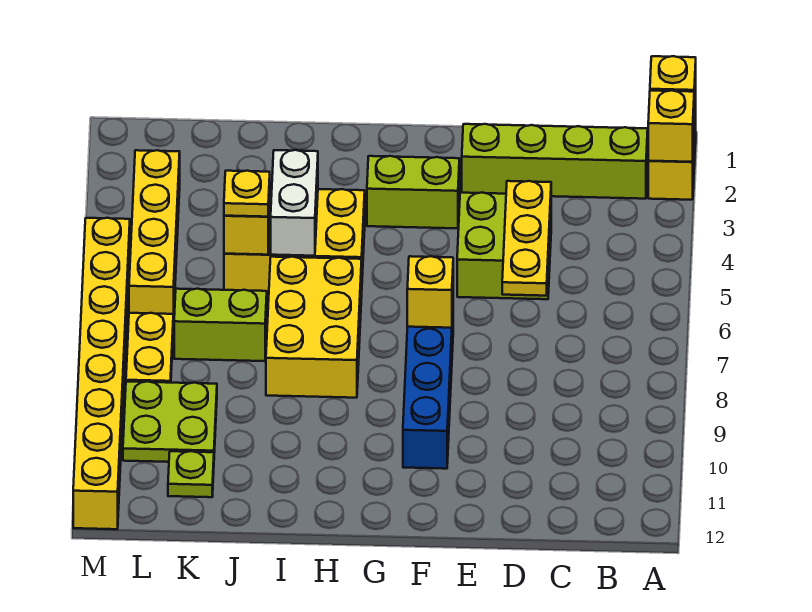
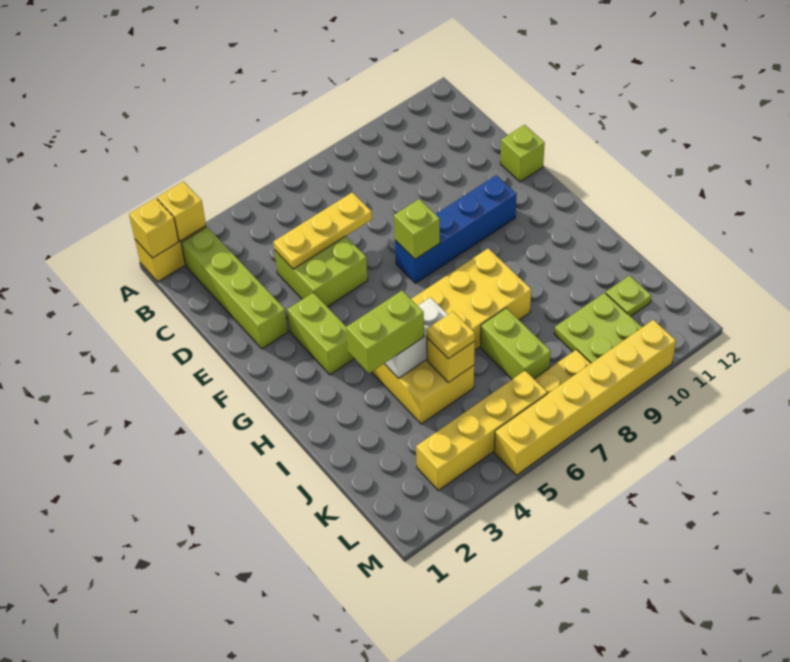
none -> lime 1x1 brick [500,125,545,182]
yellow 1x1 brick [407,256,453,328] -> lime 1x1 brick [394,199,440,259]
none -> lime 1x2 brick [346,291,424,373]
yellow 1x8 brick [73,218,130,529] -> yellow 1x6 brick [494,320,676,475]

